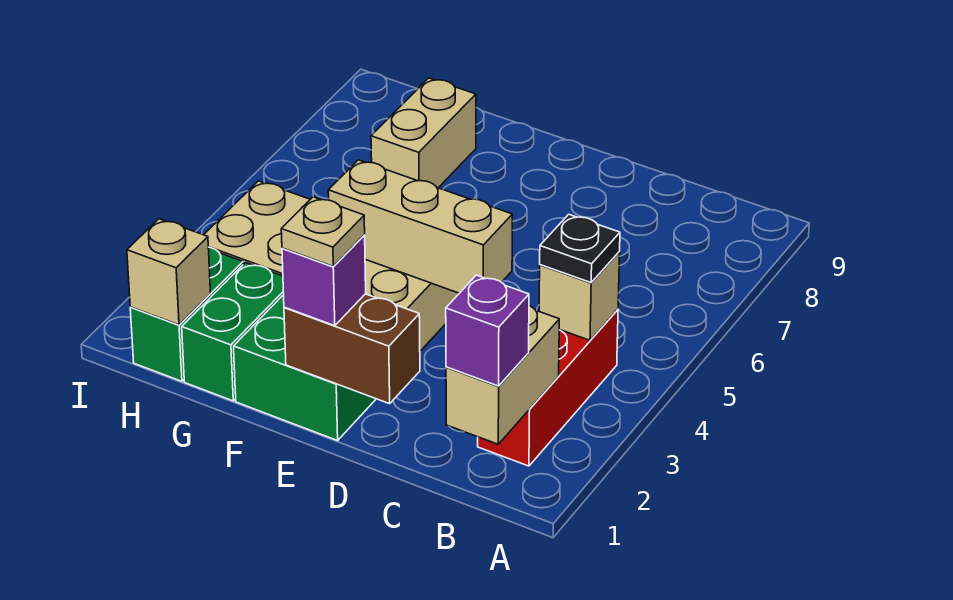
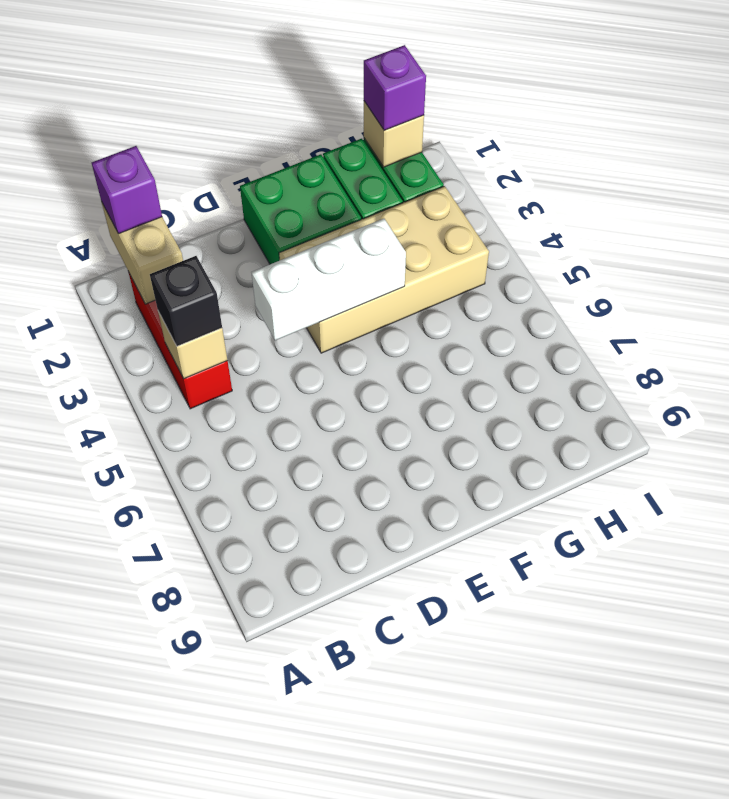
black 1x1 plate [540,214,620,283] -> black 1x1 brick [150,256,222,346]
brown 1x2 brick [284,294,420,404] -> none
tan 1x3 brick [328,160,512,293] -> white 1x3 brick [252,219,406,340]
purple 1x1 brick [282,235,366,326] -> purple 1x1 brick moved to [364,45,426,131]
tan 1x1 plate [281,197,365,267] -> none
tan 1x2 brick [371,78,476,188] -> none

